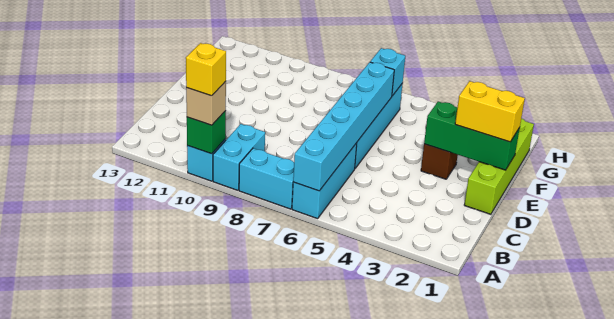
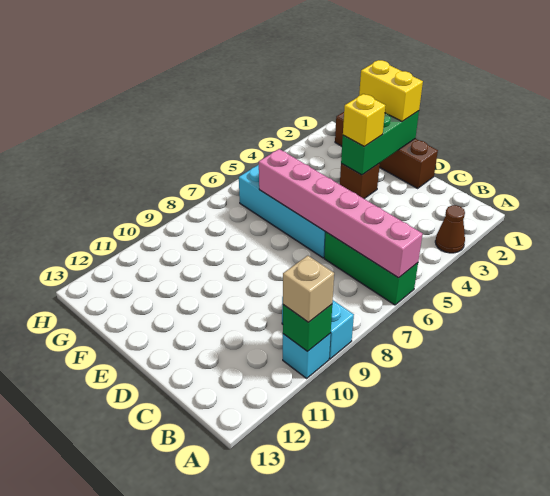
none -> brown 1x1 cone [435,205,465,253]
cyan 1x3 brick [292,143,357,219] -> green 1x3 brick [324,232,418,305]
cyan 1x6 brick [293,62,394,191] -> pink 1x6 brick [259,149,423,278]
cyan 1x2 brick [239,148,294,209] -> none
yellow 1x1 brick [186,43,226,96] -> yellow 1x1 brick moved to [343,94,386,147]
lime 1x4 brick [464,118,534,214] -> brown 1x4 brick [335,112,438,188]
yellow 1x2 brick [455,81,525,142] -> yellow 1x2 brick turned to [359,60,423,121]
cyan 1x1 brick [370,48,405,96] -> none

